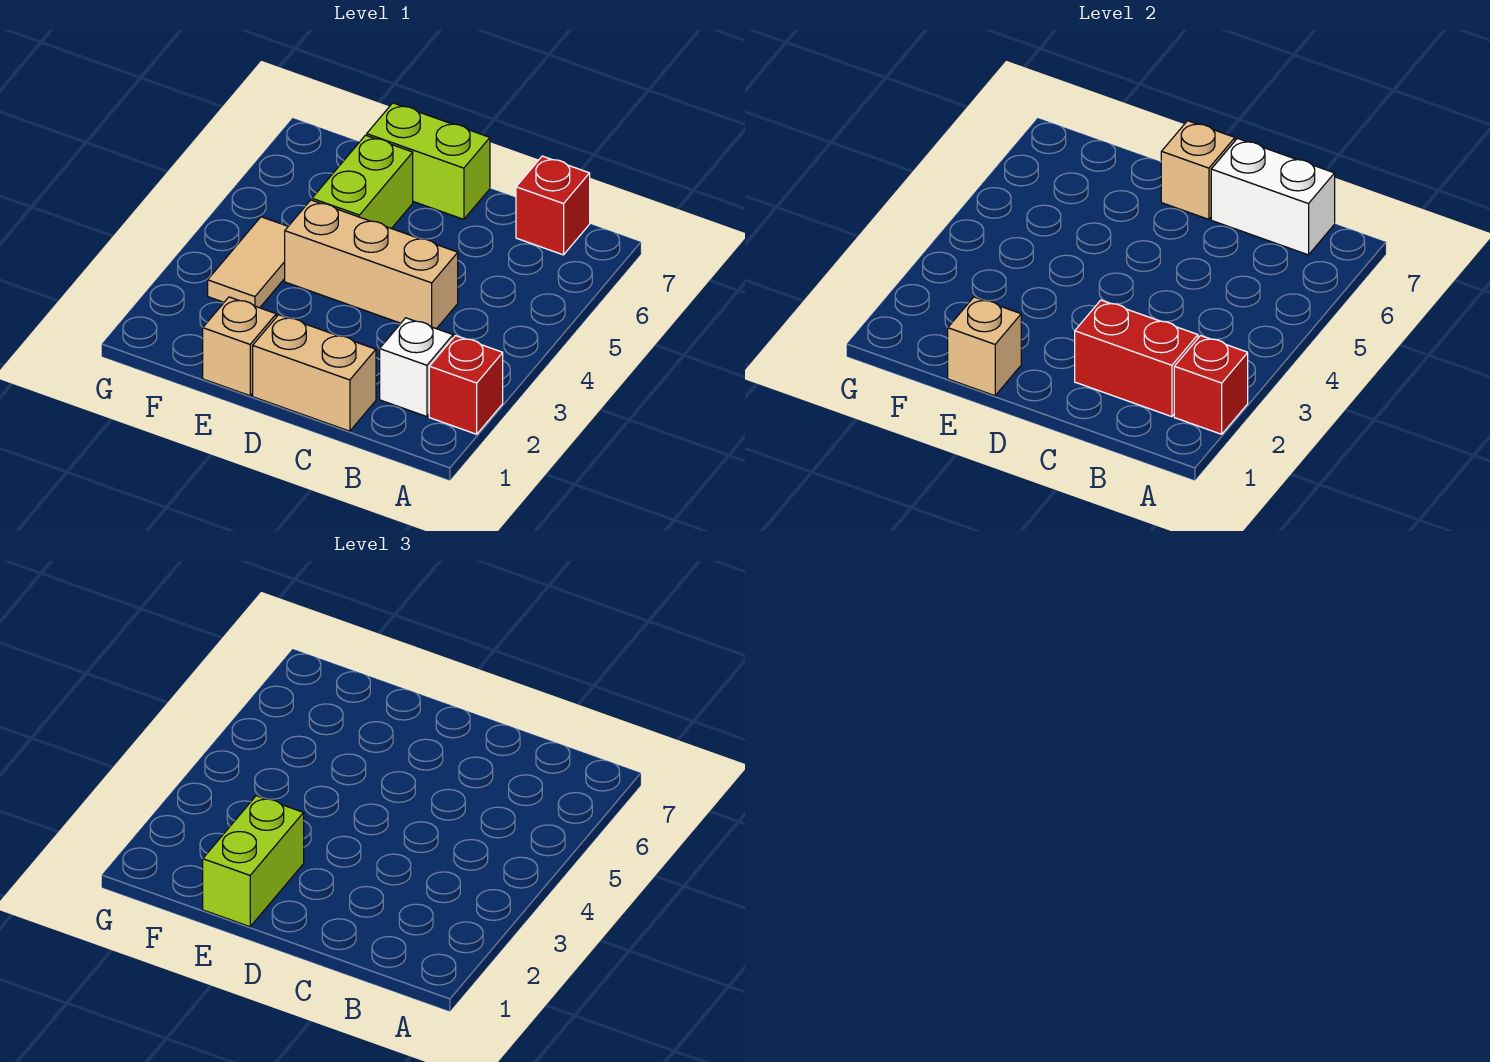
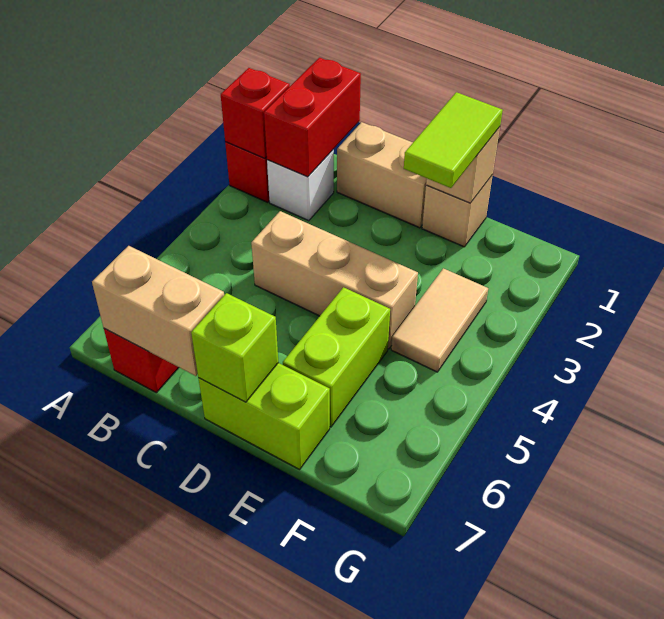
red 1x2 brick [1075,300,1198,417] -> red 1x2 brick turned to [264,58,361,177]
white 1x2 brick [1211,138,1335,255] -> tan 1x2 brick [92,246,224,376]
tan 1x1 brick [1161,121,1235,219] -> lime 1x1 brick [191,293,278,402]
lime 1x2 brick [203,796,304,927] -> lime 1x2 tile [404,92,503,188]

